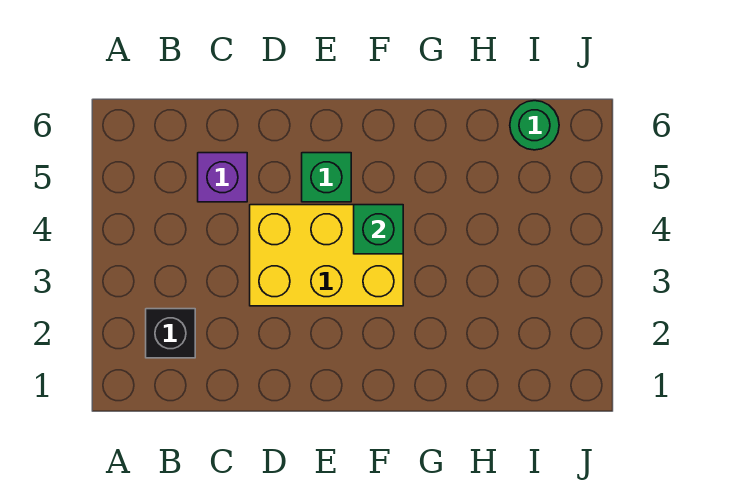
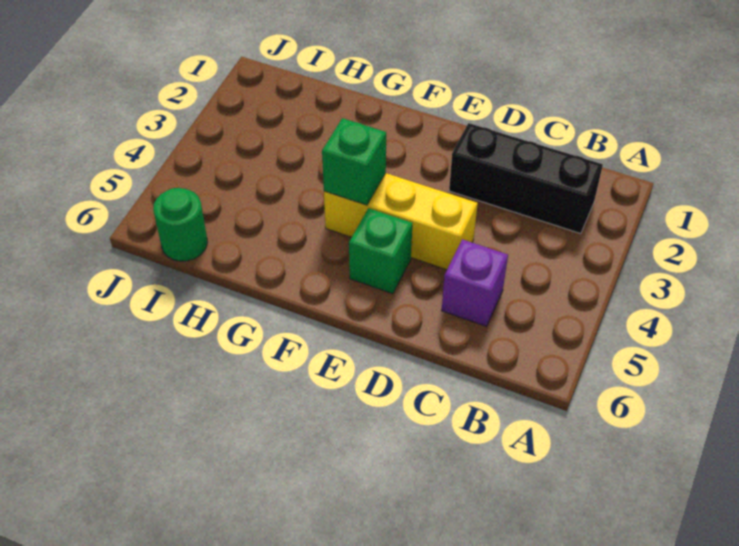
black 1x1 brick [146,309,195,358] -> black 1x3 brick [449,123,603,234]
yellow 2x3 brick [250,205,403,306] -> yellow 1x3 brick [324,173,478,270]

